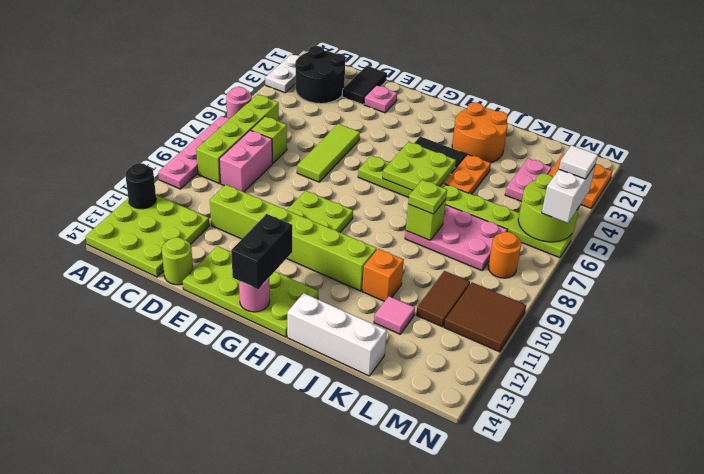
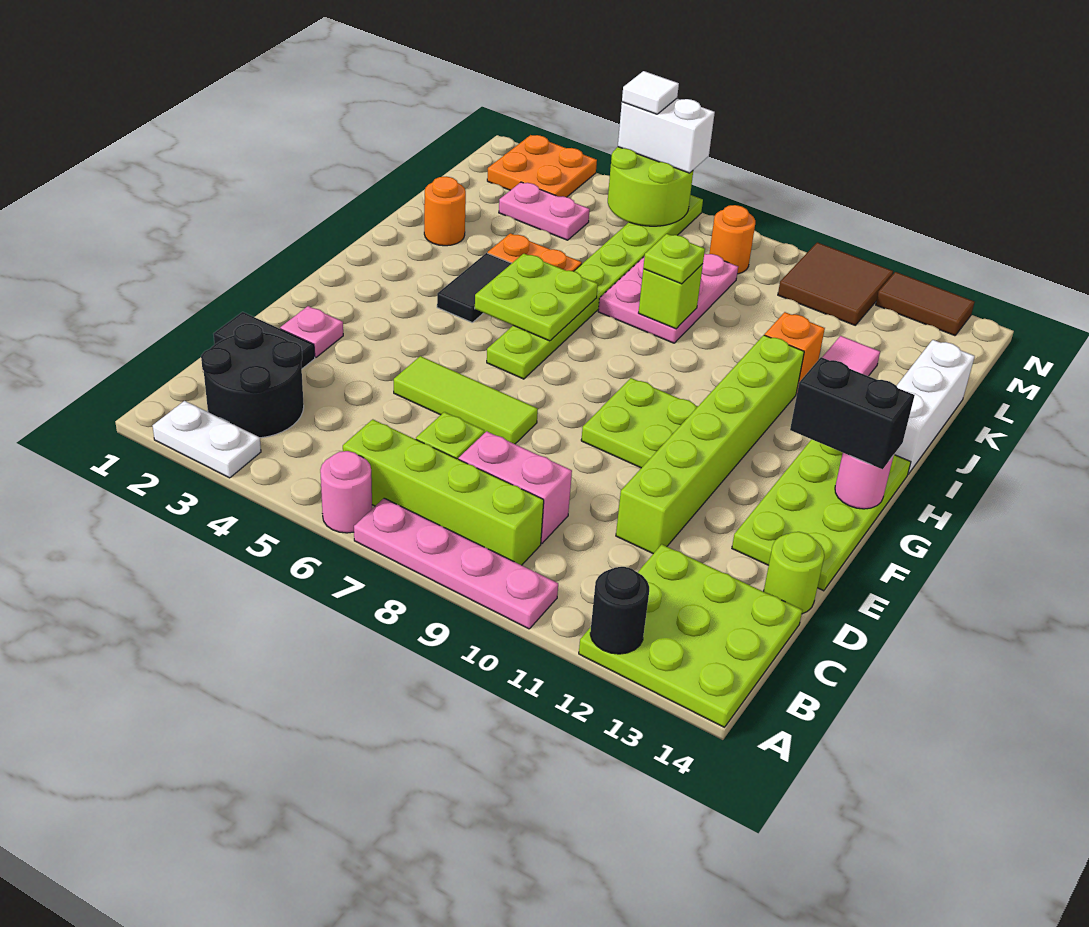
orange 2x2 round brick [452,102,508,163] -> orange 1x1 round brick [424,176,466,246]
brown 1x2 tile [416,271,470,327] -> brown 1x2 tile moved to [876,272,975,336]

